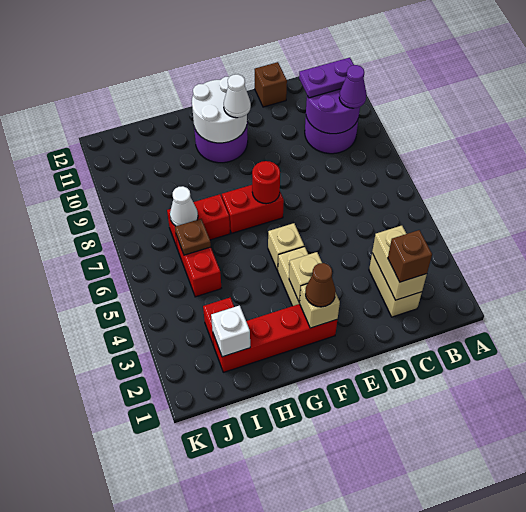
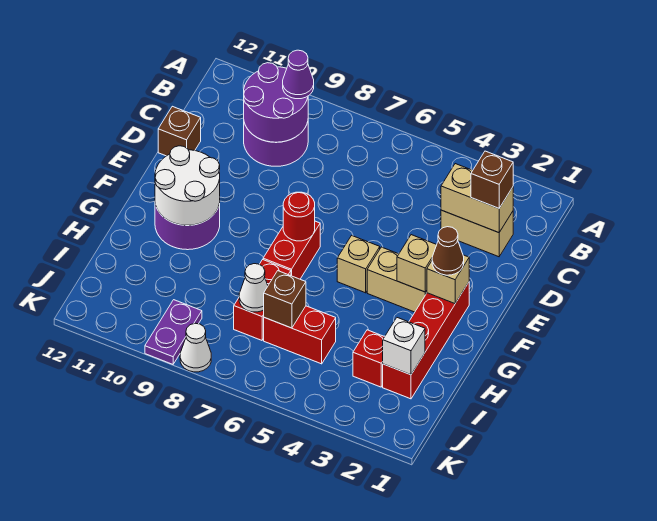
purple 1x2 plate [299,58,354,98] -> purple 1x2 plate moved to [145,300,202,364]
white 1x1 cone [224,74,251,118] -> white 1x1 cone moved to [180,323,211,372]
brown 1x1 plate [175,219,211,255] -> brown 1x1 brick [264,271,306,328]

